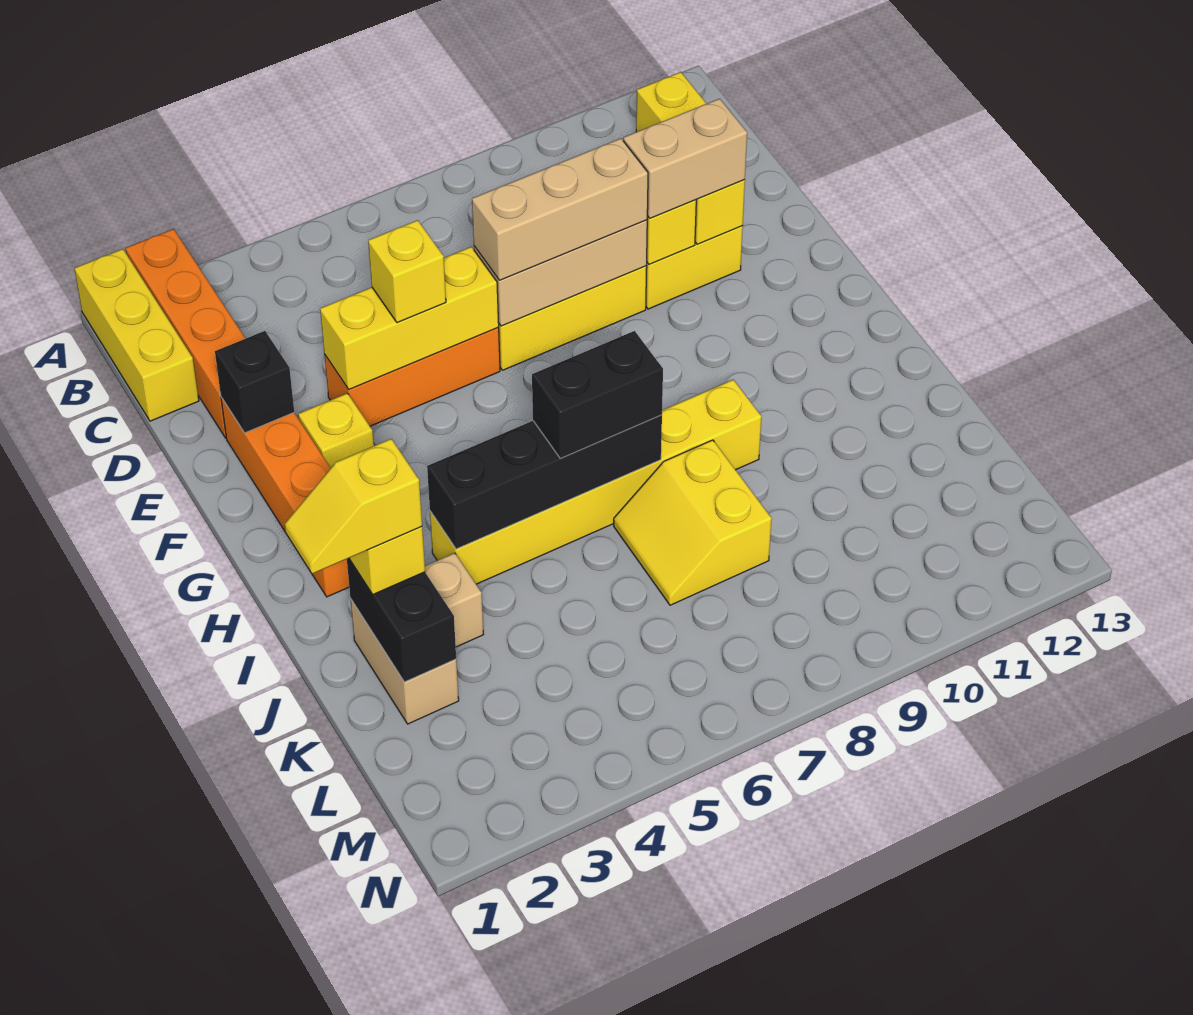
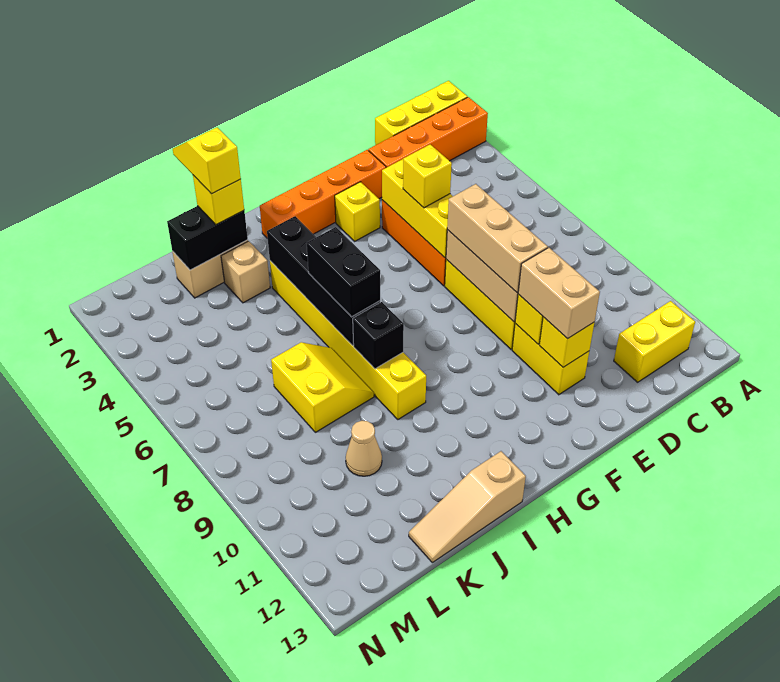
black 1x1 brick [215,331,294,433] -> black 1x1 brick moved to [353,302,404,369]
none -> tan 1x3 slope [409,451,526,563]
yellow 2x2 slope [614,440,772,605] -> yellow 2x2 slope turned to [271,342,374,432]
none -> tan 1x1 cone [346,421,382,476]

